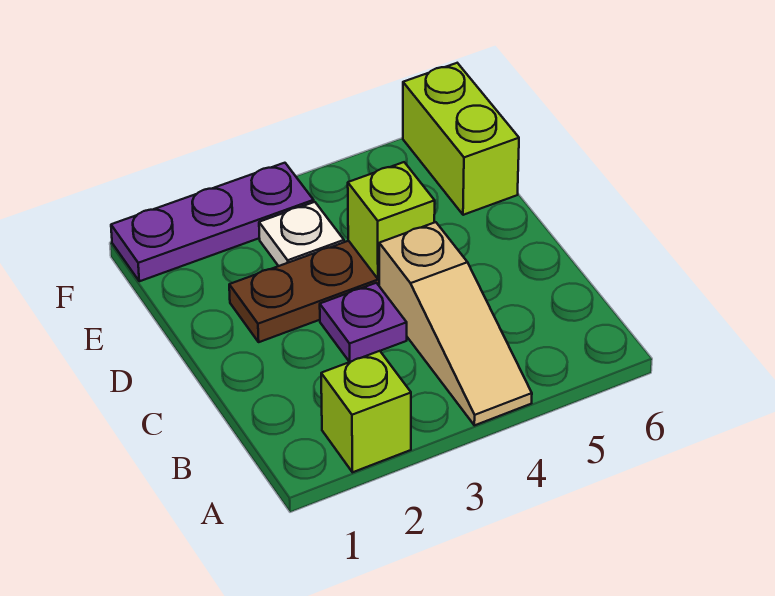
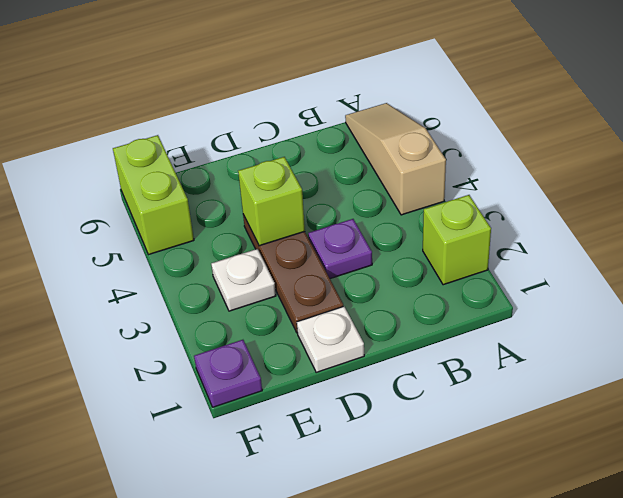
tan 1x3 slope [379,222,532,425] -> tan 1x3 slope turned to [345,103,446,215]
none -> white 1x1 plate [297,306,364,372]
lime 1x2 brick [403,63,519,215] -> lime 1x2 brick turned to [113,135,194,255]
purple 1x3 plate [111,163,314,281] -> purple 1x1 plate [194,340,262,407]

